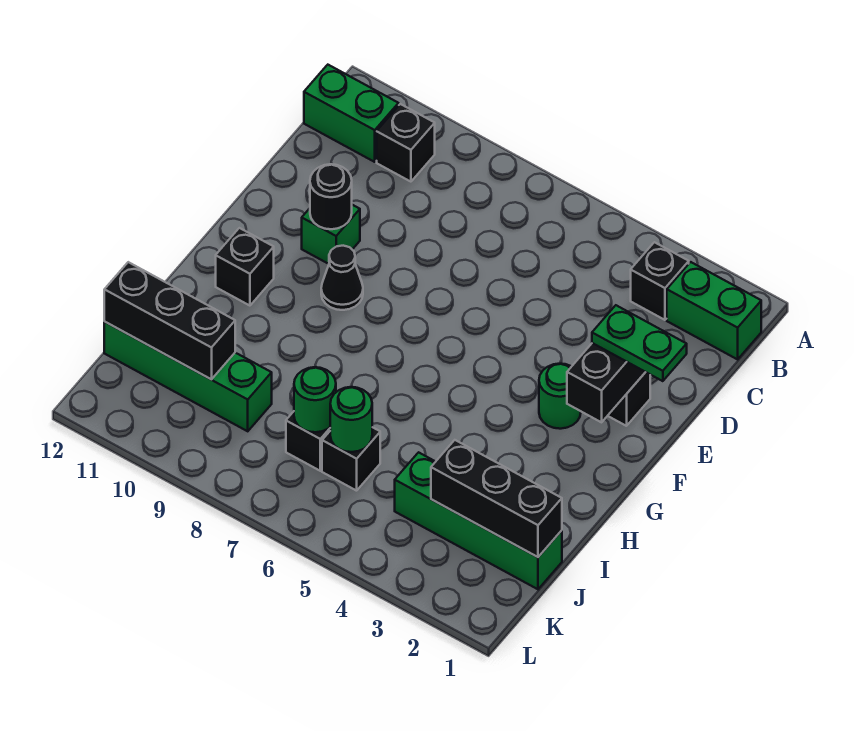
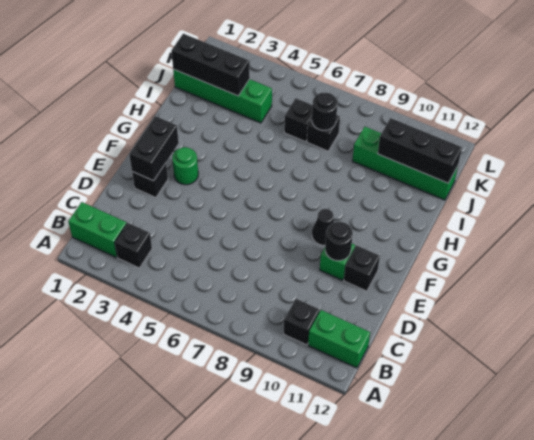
green 1x2 plate [592,305,687,381] -> none
black 1x1 brick [216,228,274,306] -> black 1x1 brick moved to [344,246,380,291]
green 1x1 round brick [330,387,372,452] -> none
green 1x1 round brick [294,367,336,432] -> black 1x1 round brick [312,93,337,130]

